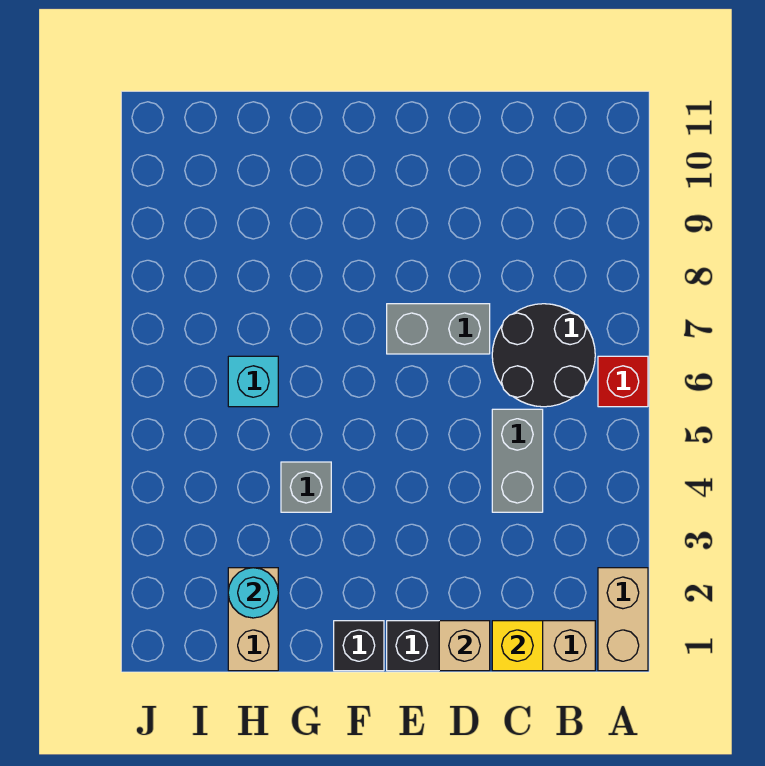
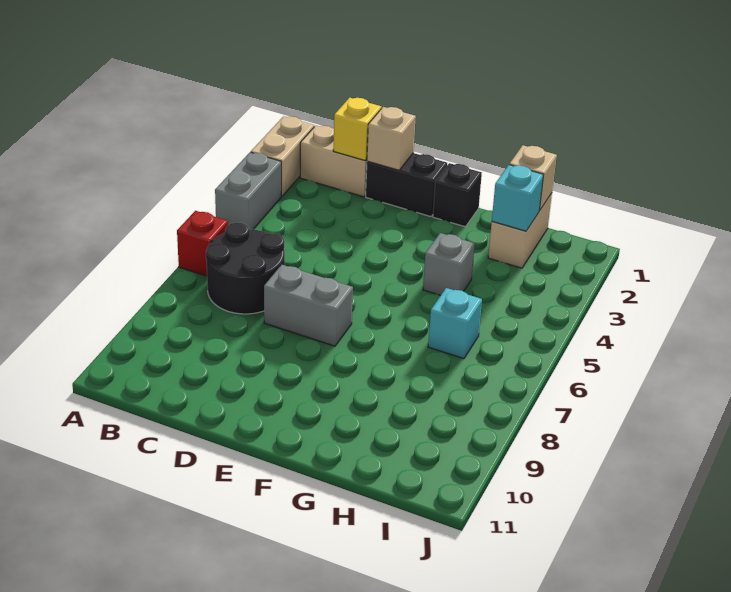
grey 1x2 brick [492,409,543,512] -> grey 1x2 brick moved to [215,152,281,229]
none -> tan 1x1 brick [509,145,557,211]
cyan 1x1 round brick [228,568,278,618] -> cyan 1x1 brick [492,165,543,231]

